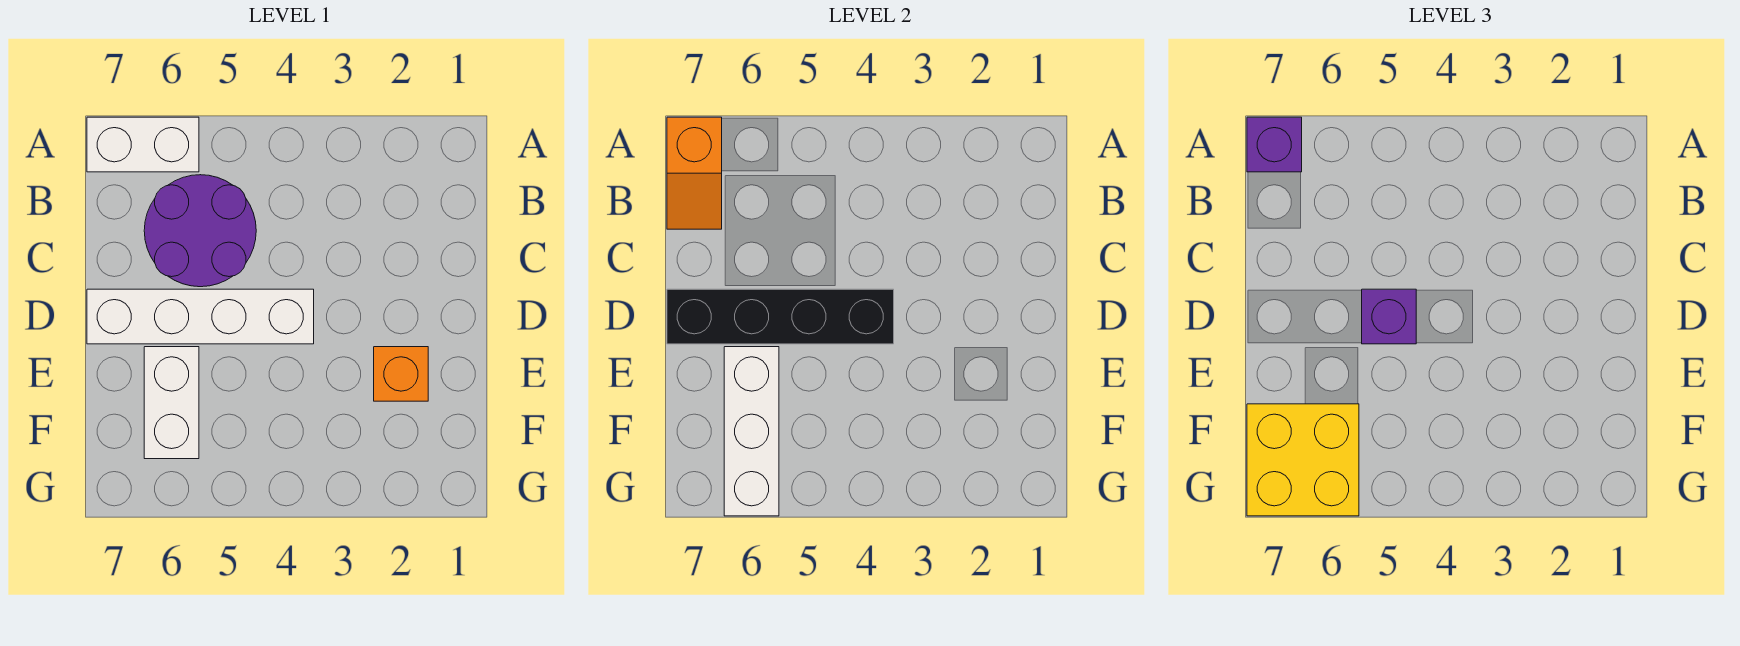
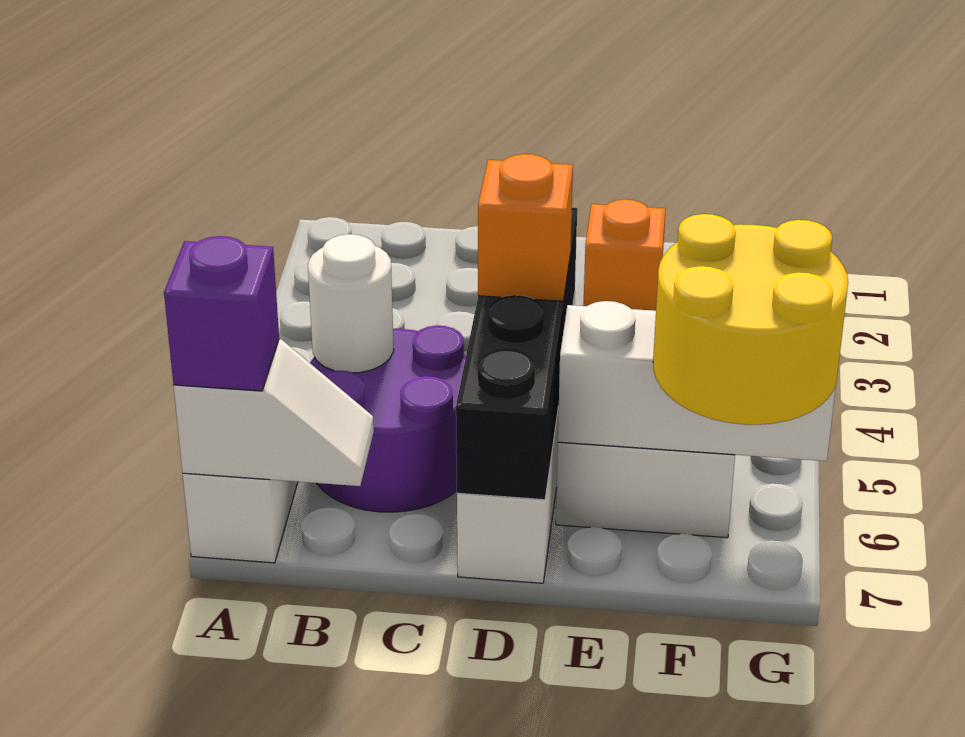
orange 1x2 slope [667,117,722,229] -> white 1x2 slope [174,339,374,486]
none -> white 1x1 round brick [308,234,394,373]
purple 1x1 brick [1362,289,1416,344] -> orange 1x1 brick [478,154,573,301]
yellow 2x2 brick [1247,404,1359,516] -> yellow 2x2 round brick [653,214,848,425]

